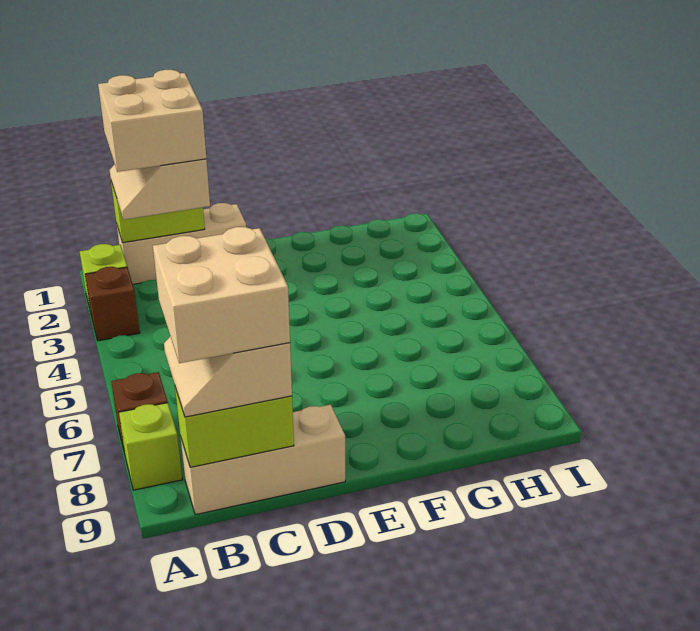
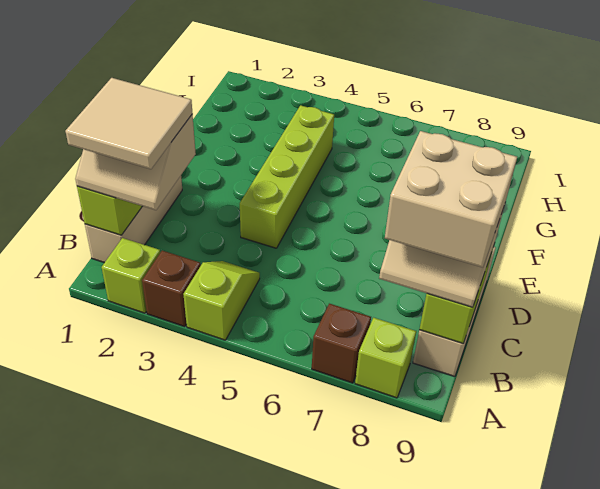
none -> lime 1x2 slope [183,261,260,340]
tan 2x2 brick [98,70,206,172] -> tan 2x2 tile [65,78,192,169]
none -> lime 1x4 brick [240,105,334,248]

